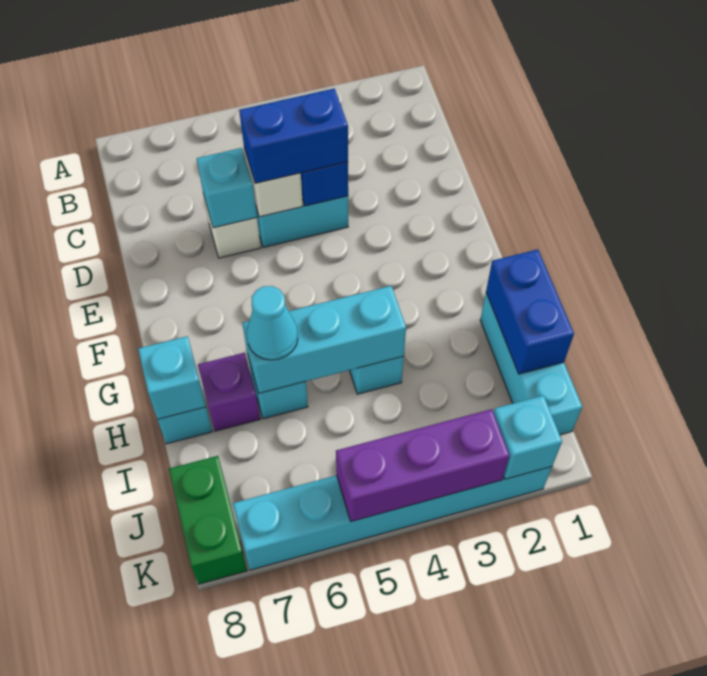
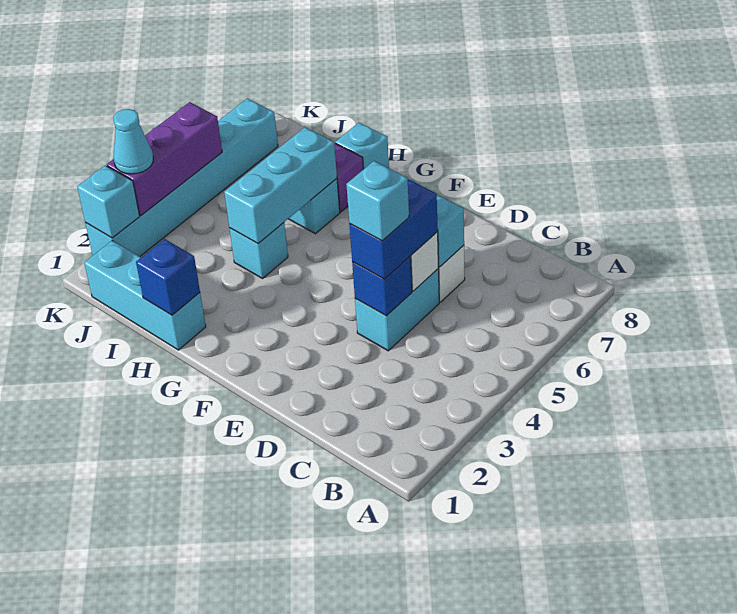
blue 1x2 brick [486,249,574,374] -> blue 1x1 brick [136,239,200,315]
cyan 1x1 cone [247,286,298,360] -> cyan 1x1 cone moved to [114,109,153,174]
cyan 1x1 brick [138,336,206,419] -> cyan 1x1 brick moved to [346,161,409,241]
green 1x2 brick [169,456,247,584] -> none

